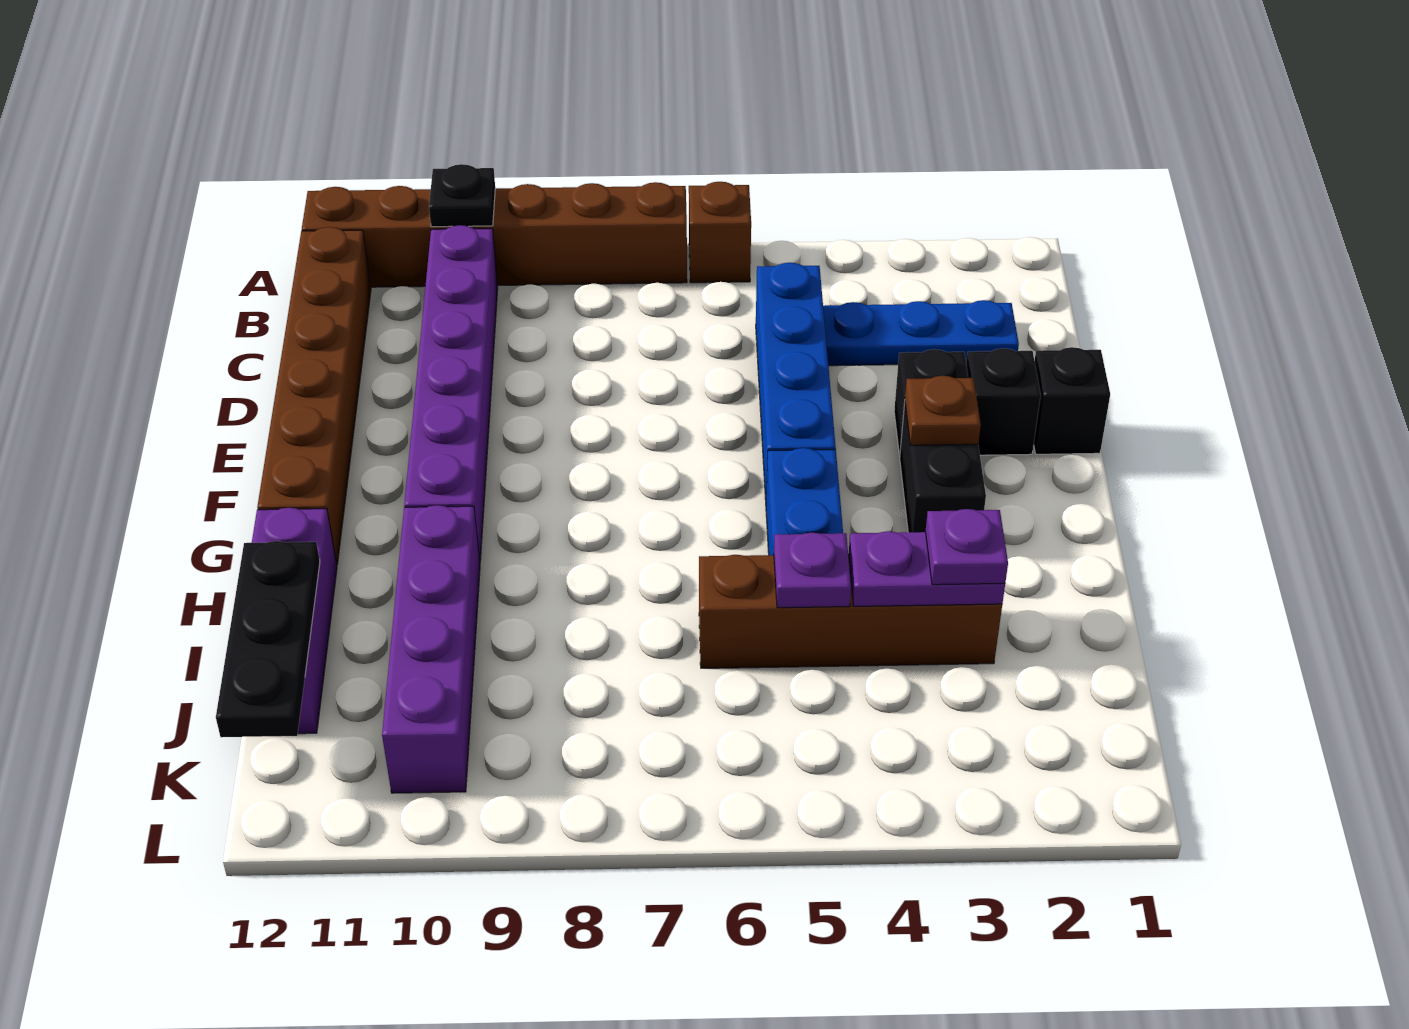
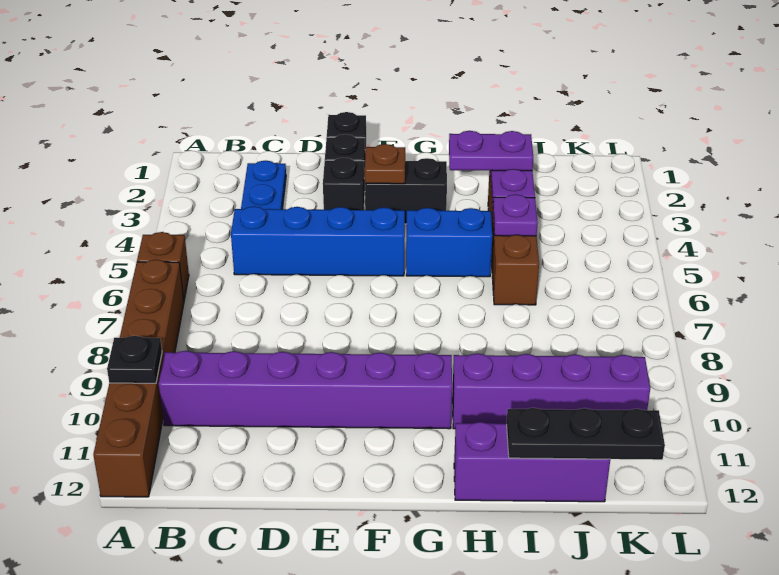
brown 1x6 brick [257,227,371,565] -> none
purple 1x1 plate [925,509,1008,585] -> purple 1x2 plate [449,131,533,171]

